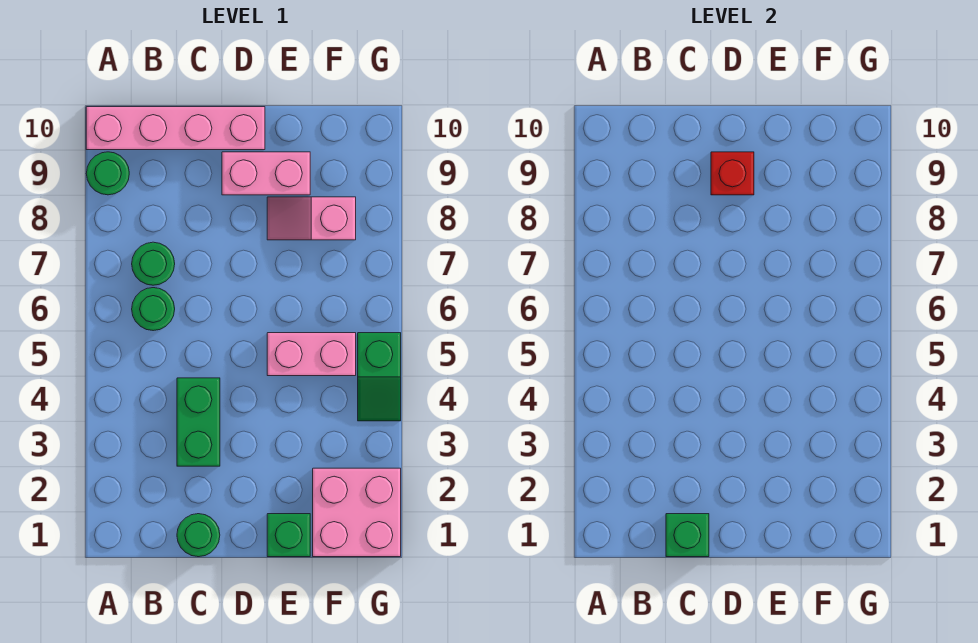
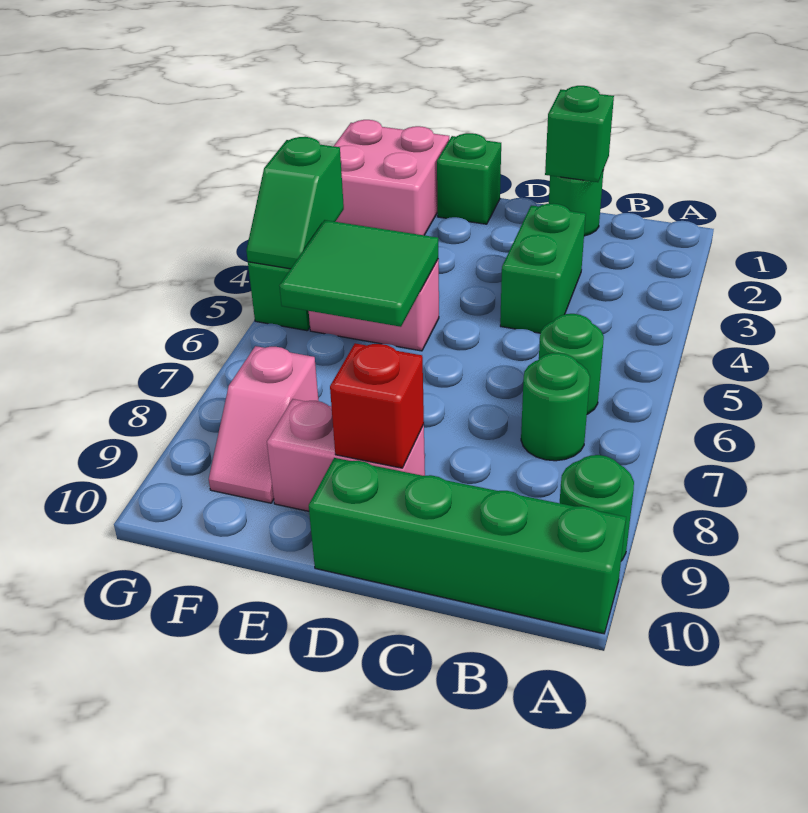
pink 1x4 brick [86,107,265,150] -> green 1x4 brick [309,458,626,634]
none -> green 2x2 tile [279,220,438,327]
pink 1x2 slope [267,197,356,240] -> pink 1x2 slope turned to [209,346,319,503]
none -> green 1x2 slope [246,137,344,269]

